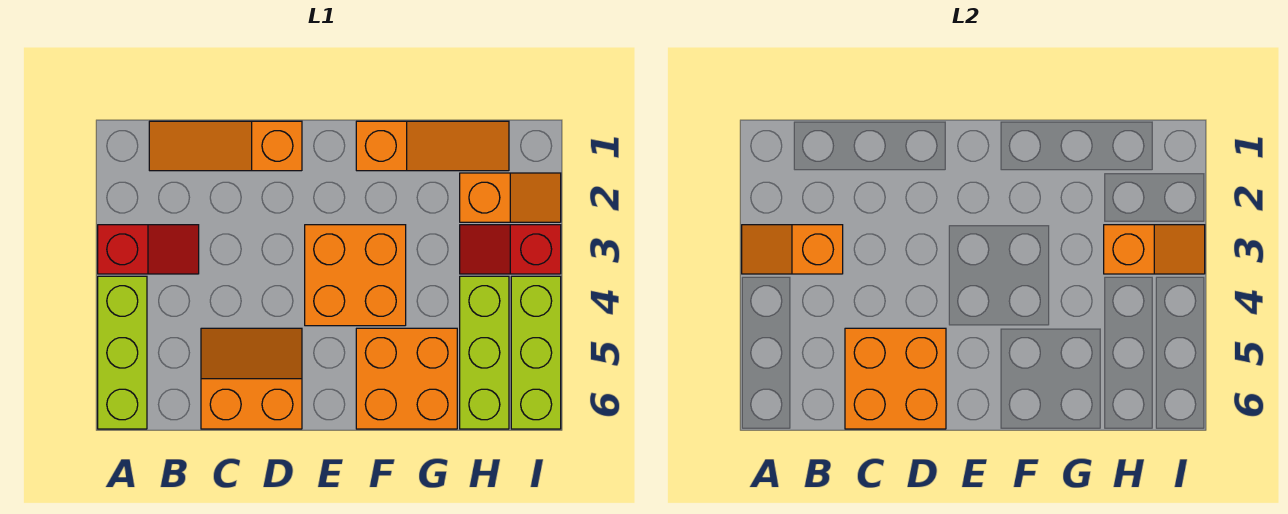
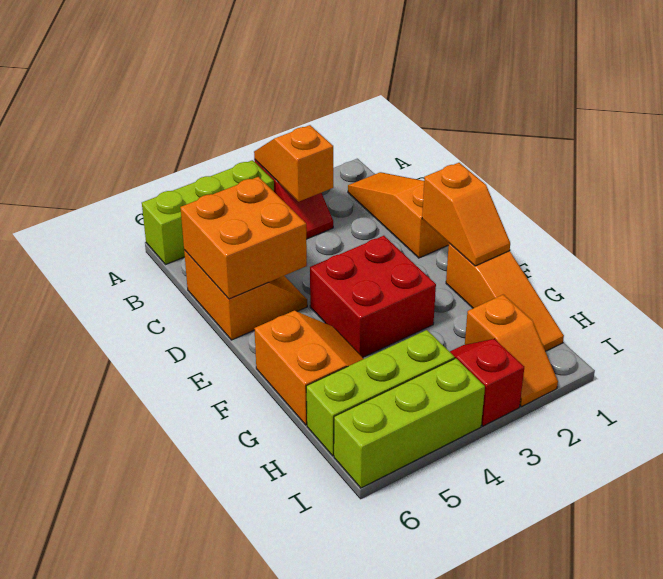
orange 2x2 brick [305,225,406,326] -> red 2x2 brick [310,236,436,357]
orange 2x2 brick [356,328,457,429] -> orange 2x2 slope [254,311,364,425]
orange 1x2 slope [1104,225,1205,274] -> orange 1x2 slope moved to [422,163,510,266]

